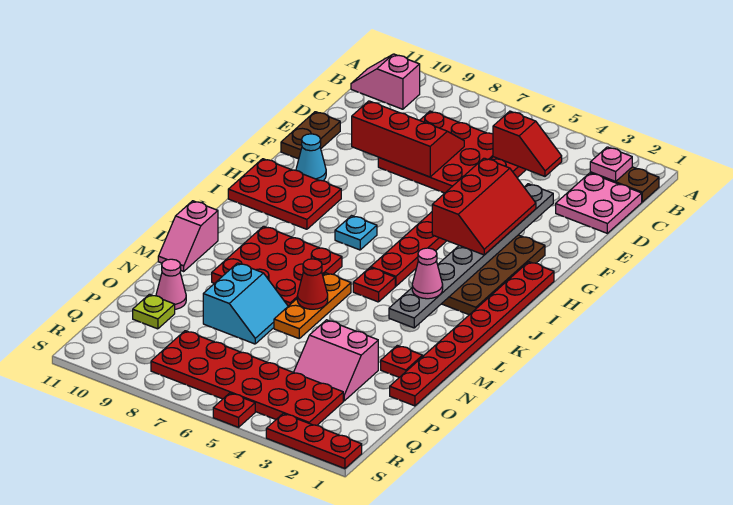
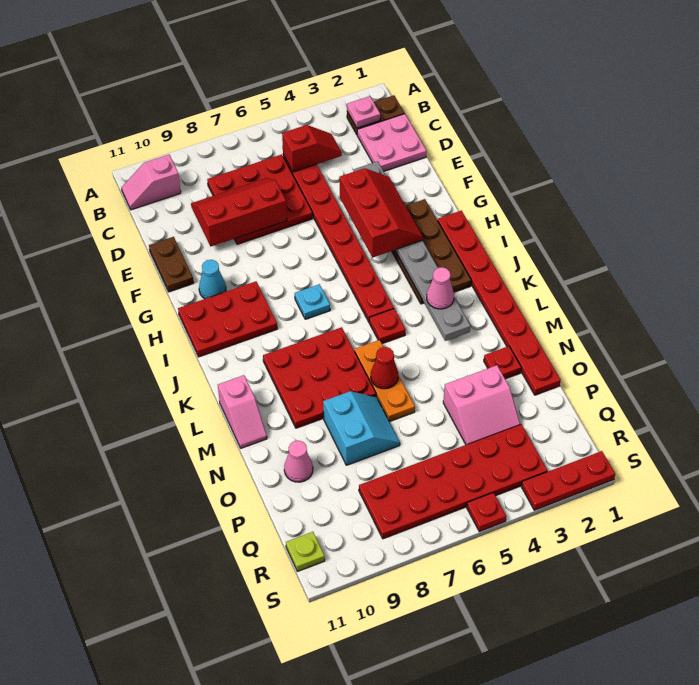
lime 1x1 plate [133,294,175,329] -> lime 1x1 plate moved to [286,532,325,572]

